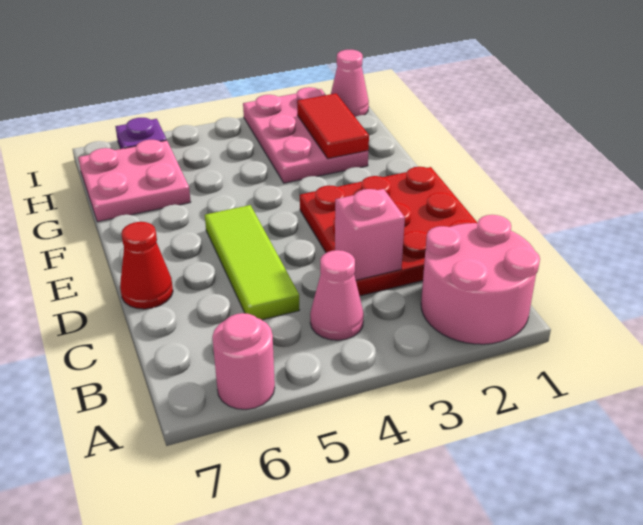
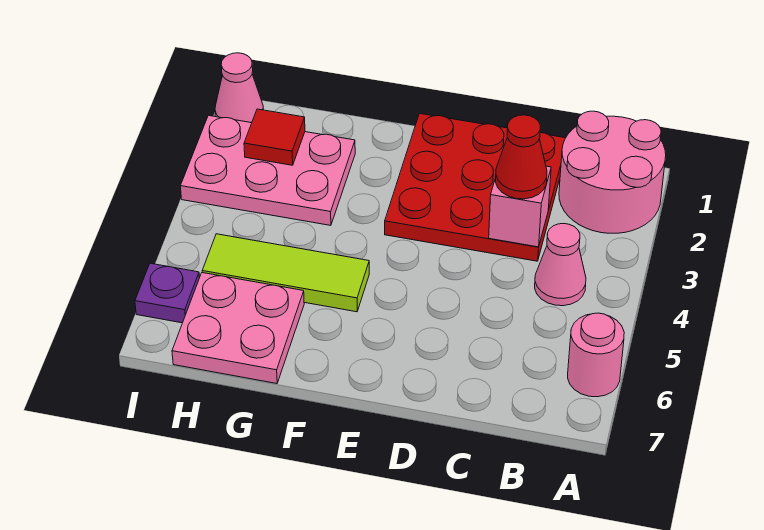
lime 1x3 tile [205,205,299,320] -> lime 1x3 tile moved to [202,234,369,312]
red 1x1 cone [120,222,173,309] -> red 1x1 cone moved to [495,115,547,199]
red 1x2 tile [297,93,369,159] -> red 1x1 tile [244,109,305,165]

